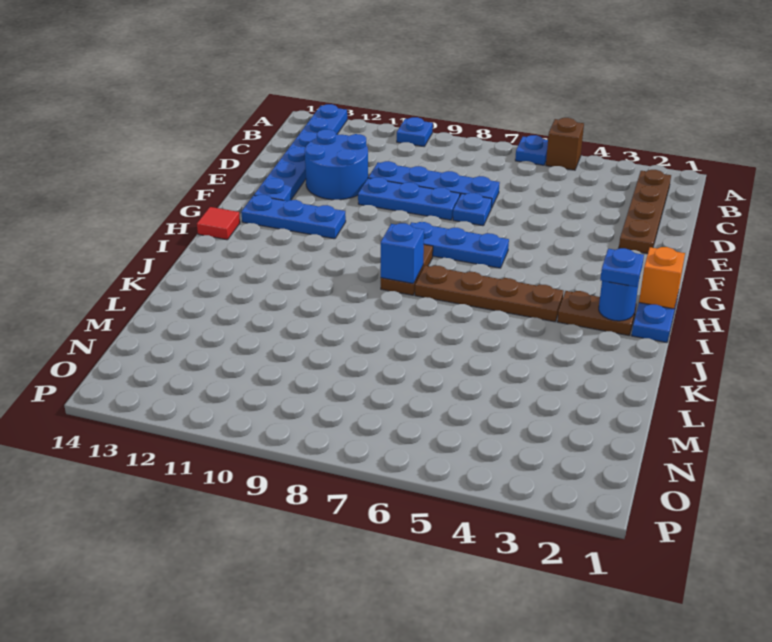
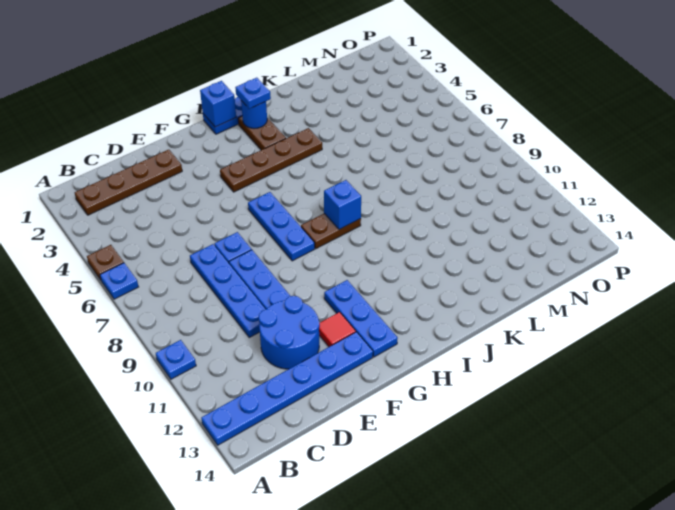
brown 1x1 brick [546,118,584,170] -> brown 1x1 plate [87,245,124,280]
orange 1x1 brick [639,247,685,309] -> blue 1x1 brick [200,81,236,127]
red 1x1 tile [197,207,240,240] -> red 1x1 tile moved to [319,312,356,347]
brown 1x4 plate [415,265,564,322] -> brown 1x4 plate turned to [220,128,322,192]

